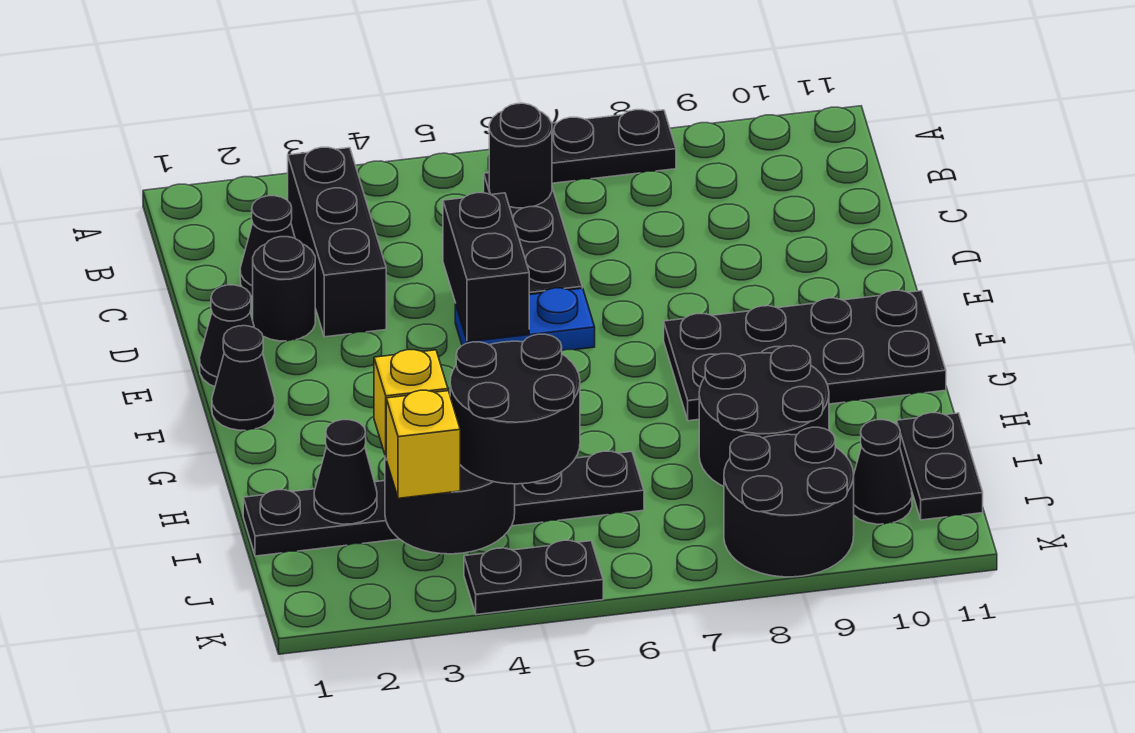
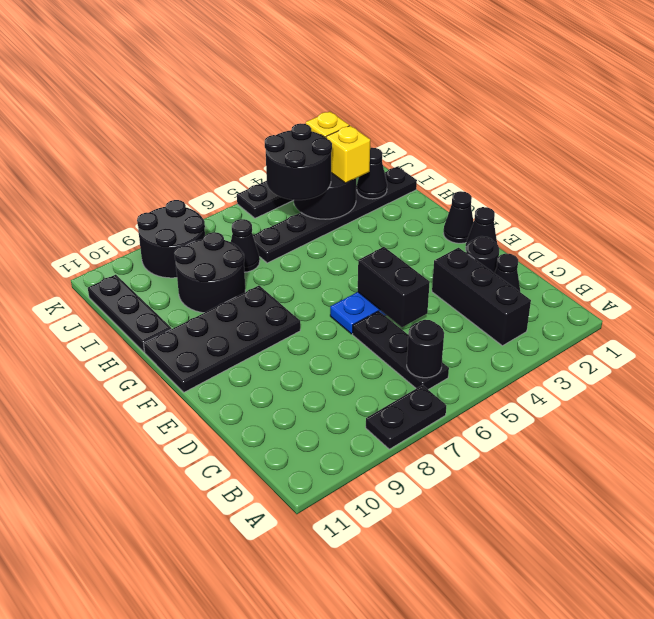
black 1x2 plate [897,413,983,520] -> black 1x3 plate [88,275,172,352]
black 1x1 cone [854,420,912,524] -> black 1x1 cone moved to [231,219,260,272]

